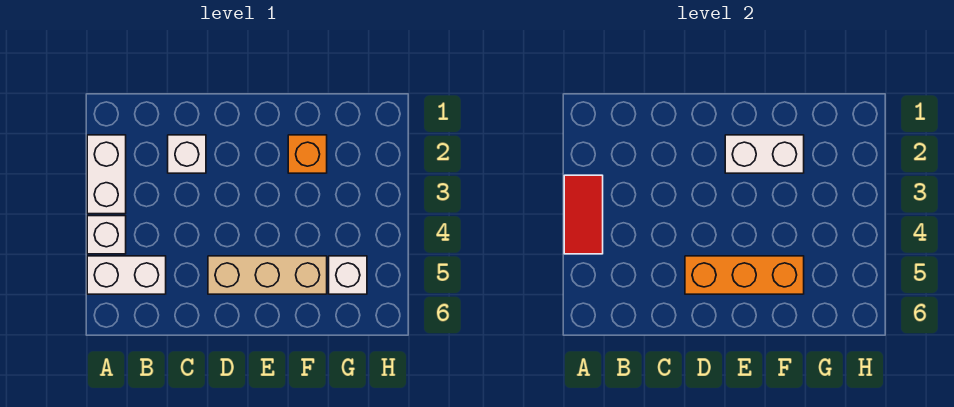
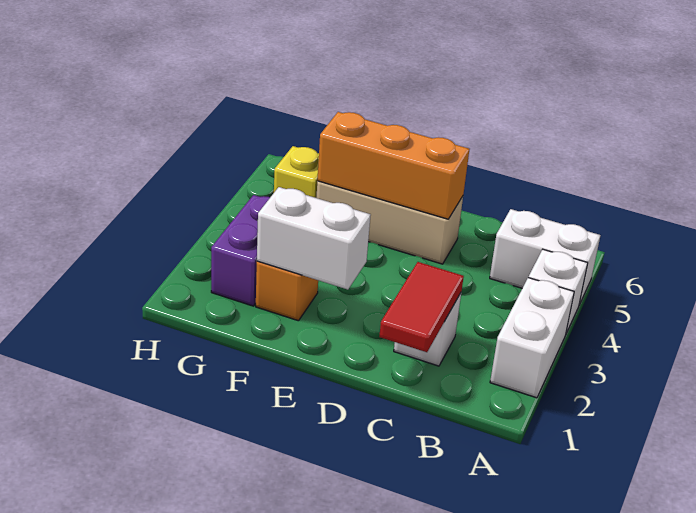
red 1x2 tile [564,175,603,254] -> red 1x2 tile moved to [379,262,464,352]
none -> purple 1x2 brick [211,195,270,306]
white 1x1 brick [329,256,367,294] -> yellow 1x1 brick [274,146,319,198]

